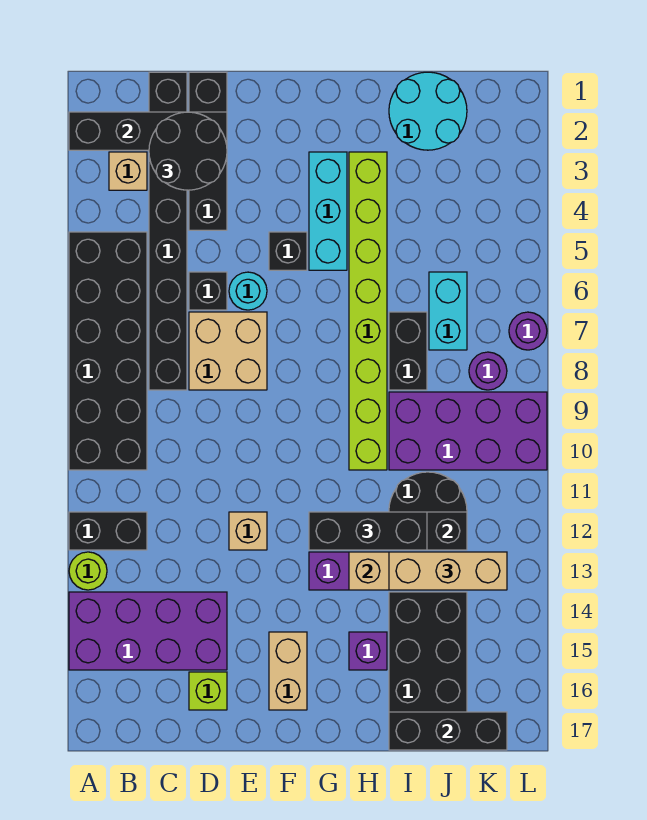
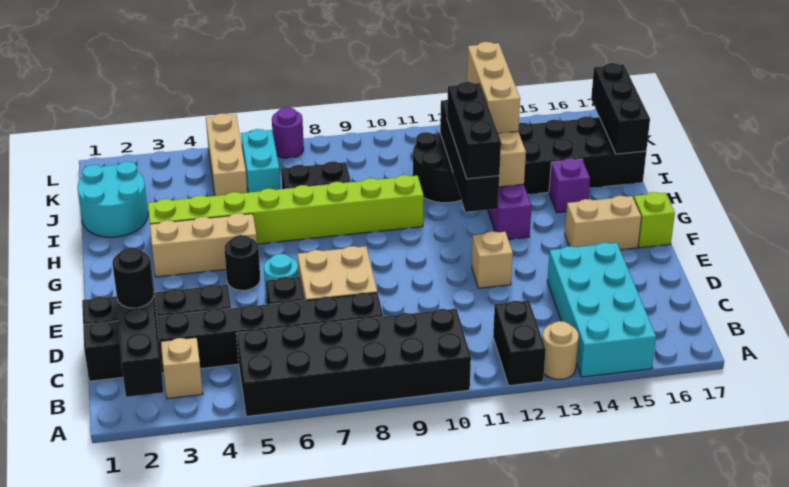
lime 1x1 round brick [69,552,107,590] -> tan 1x1 round brick [542,321,579,379]
purple 2x4 brick [69,592,227,670] -> cyan 2x4 brick [547,243,656,377]
black 2x2 round brick [149,112,227,190] -> black 1x1 round brick [112,248,154,308]
lime 1x1 brick [189,672,227,710] -> lime 1x1 brick moved to [634,192,675,248]
black 1x1 brick [269,232,307,270] -> black 1x1 round brick [224,235,260,290]
cyan 1x3 brick [309,152,347,270] -> tan 1x3 brick [150,213,257,277]
purple 2x4 brick [389,392,547,470] -> none
none -> tan 1x3 brick [206,113,247,196]
cyan 1x2 brick [429,272,467,350] -> cyan 1x2 brick turned to [241,129,280,193]
purple 1x1 round brick [469,352,507,390] -> none

